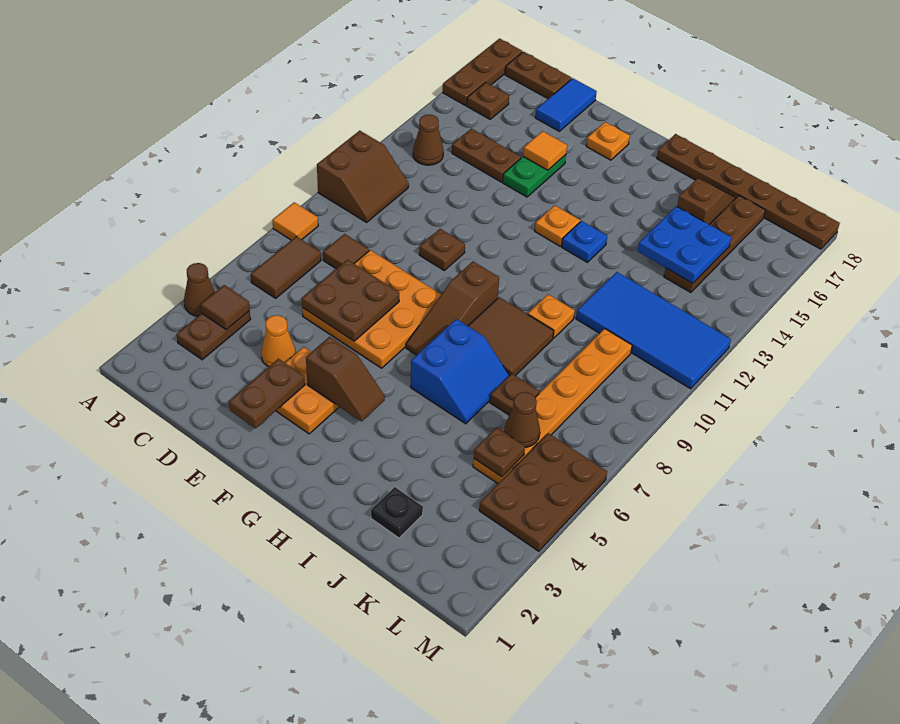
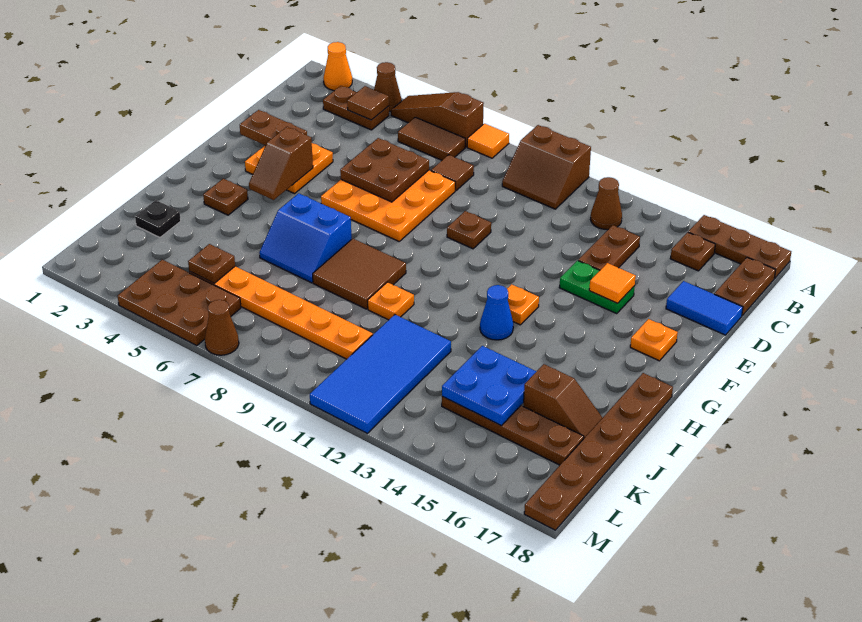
orange 1x1 cone [261,315,295,367] -> orange 1x1 cone moved to [323,42,352,91]
brown 1x3 slope [406,261,499,355] -> brown 1x3 slope moved to [391,92,484,147]
blue 1x1 plate [562,221,607,262] -> blue 1x1 cone [480,285,513,340]
brown 1x1 plate [490,374,539,415] -> brown 1x1 plate moved to [203,179,248,215]
brown 1x1 cone [504,392,540,447] -> brown 1x1 cone moved to [205,300,239,355]

